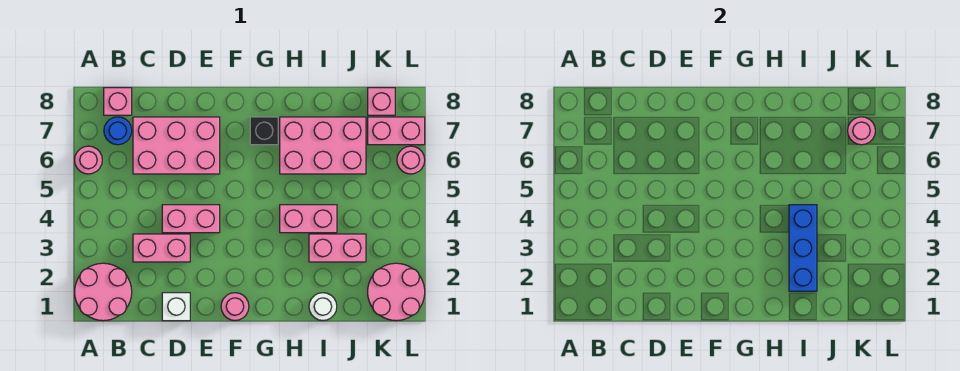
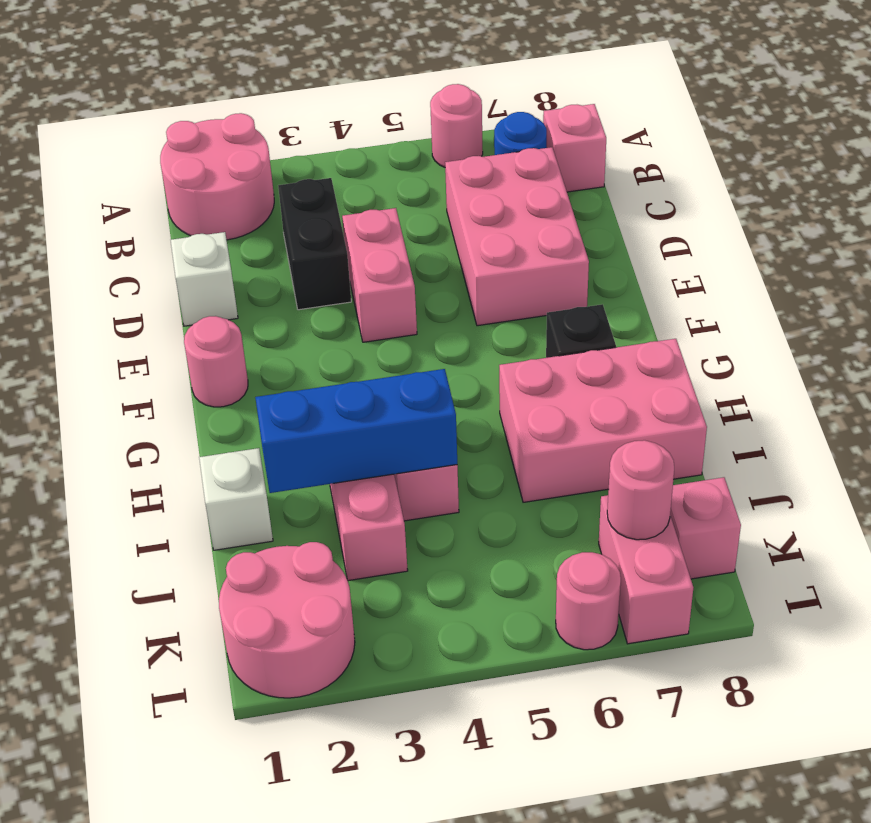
pink 1x2 brick [133,234,190,262] -> black 1x2 brick [278,178,351,310]
pink 2x3 brick [280,117,366,174] -> pink 2x3 brick turned to [499,339,707,502]
white 1x1 round brick [309,293,337,321] -> white 1x1 brick [199,448,273,550]

